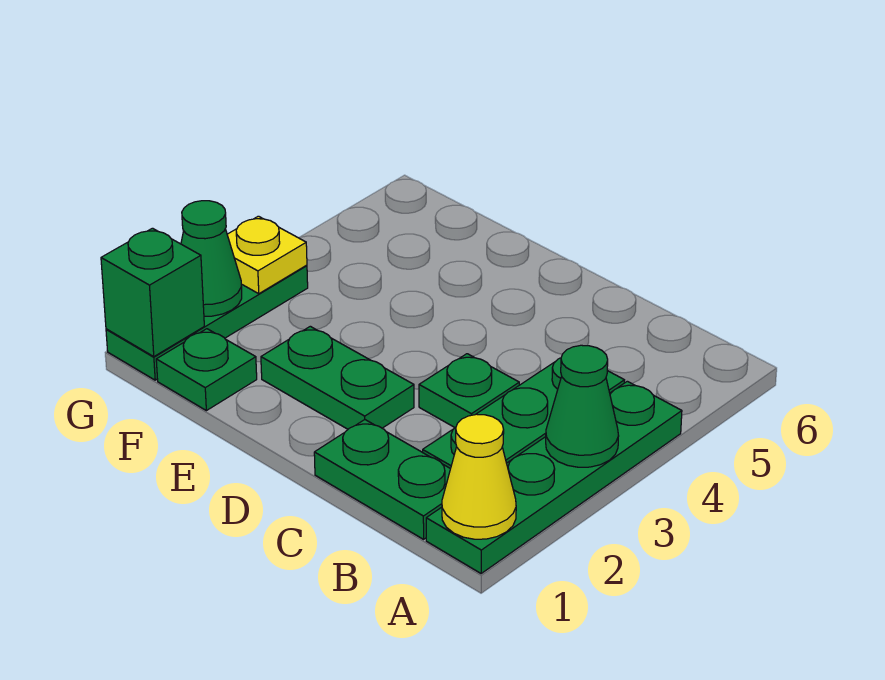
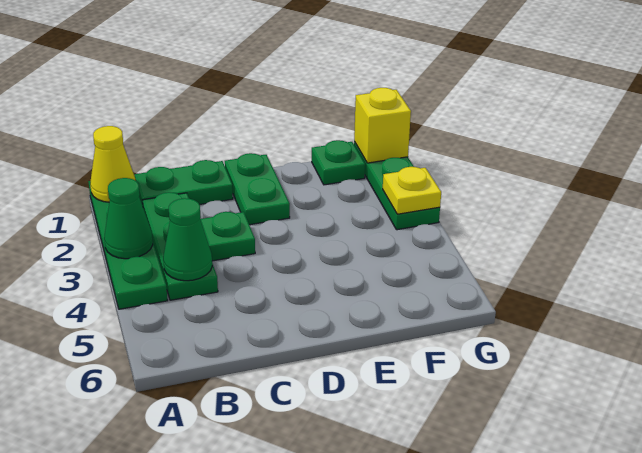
green 1x2 plate [261,326,414,429] -> green 1x2 plate turned to [225,153,290,225]
green 1x1 brick [101,228,204,356] -> yellow 1x1 brick [354,88,411,163]
green 1x1 cone [181,201,242,316] -> green 1x1 cone moved to [163,198,212,281]

